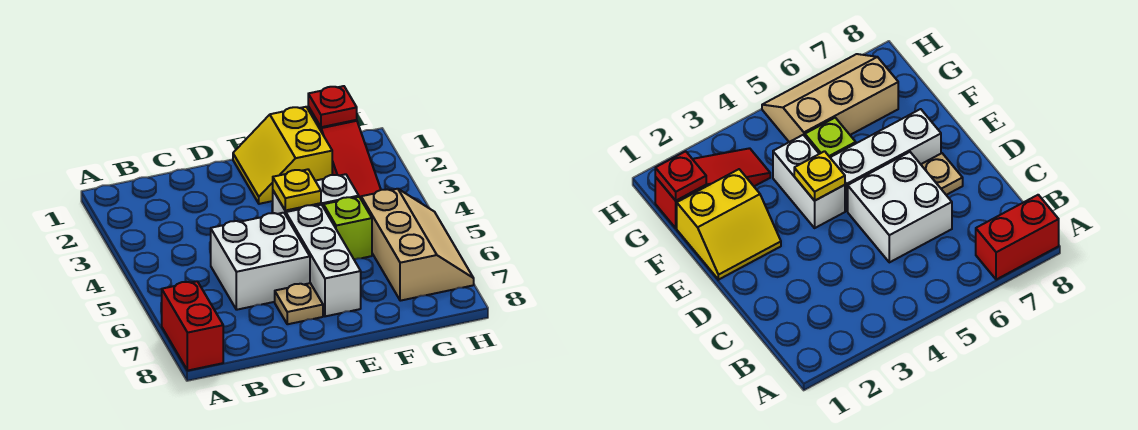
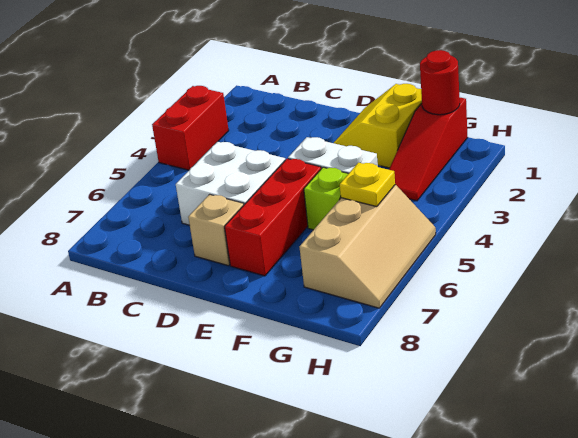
red 1x2 brick [162,281,223,370] -> red 1x2 brick moved to [152,86,229,170]
tan 1x1 plate [275,283,323,324] -> tan 1x1 brick [188,194,244,266]
yellow 1x1 plate [273,169,321,211] -> yellow 1x1 plate moved to [340,163,395,207]
white 1x3 brick [286,205,361,316] -> red 1x3 brick [225,159,321,276]
red 1x1 plate [308,86,357,127] -> red 1x1 round brick [420,50,460,115]

